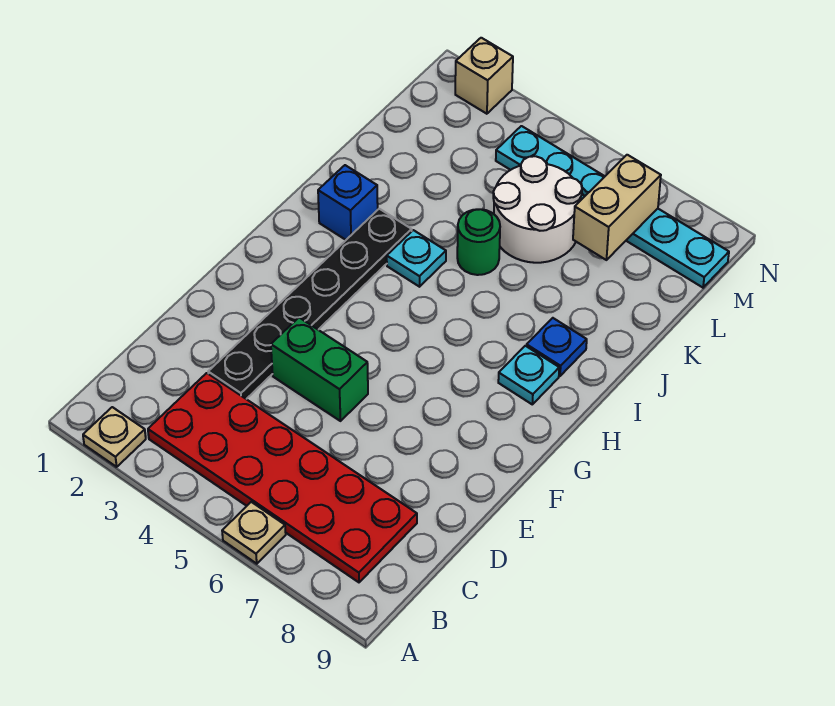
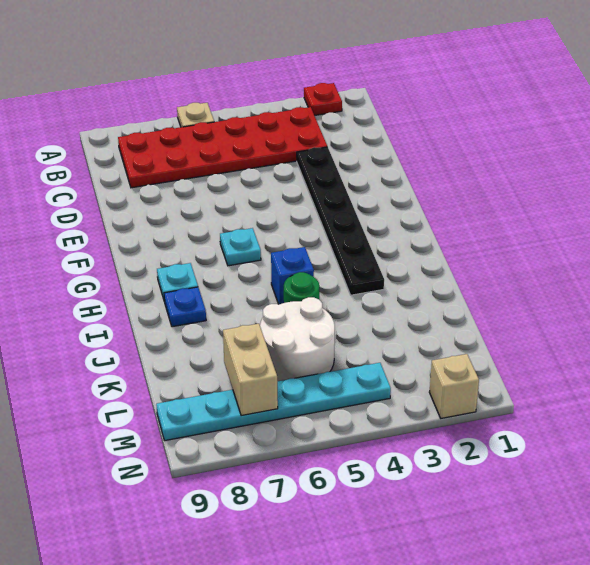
tan 1x1 plate [83,407,146,467] -> red 1x1 plate [304,83,342,116]
green 1x2 brick [271,318,368,421] -> none
blue 1x1 brick [318,165,378,240] -> blue 1x1 brick moved to [271,247,314,304]
cyan 1x1 plate [387,230,446,287] -> cyan 1x1 plate moved to [220,228,261,266]

